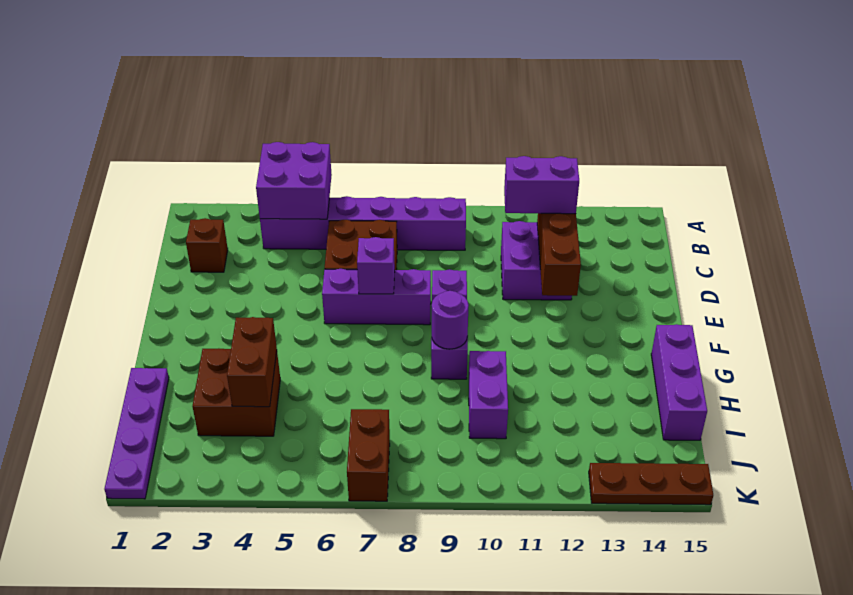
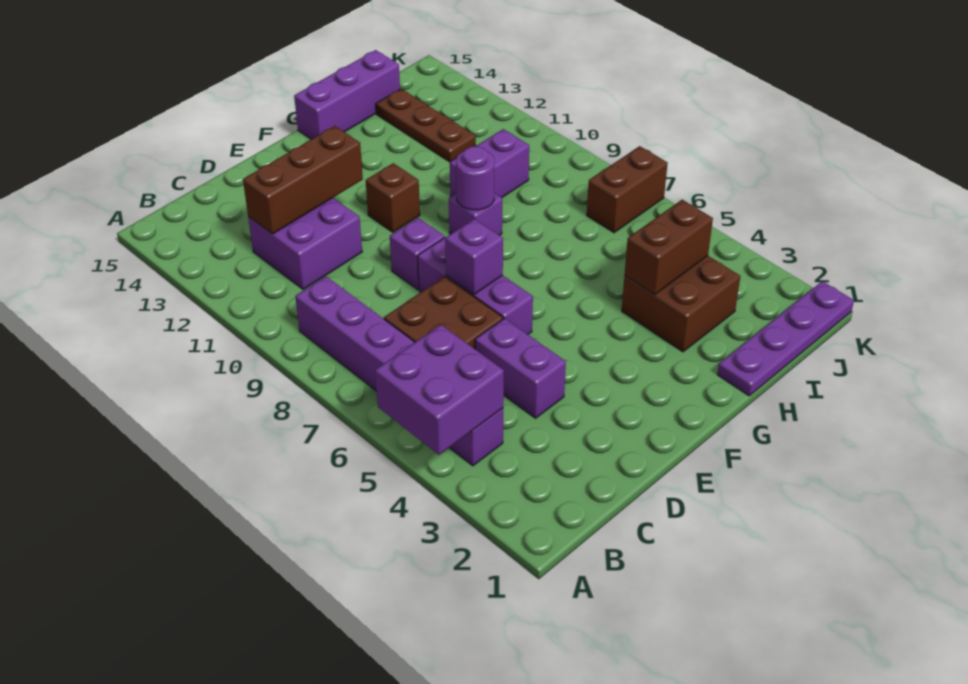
brown 1x1 brick [186,218,228,272] -> brown 1x1 brick moved to [366,163,420,232]
purple 1x2 brick [504,156,579,214] -> purple 1x2 brick moved to [475,318,566,418]
brown 1x3 plate [589,463,713,505] -> brown 1x3 plate moved to [376,89,476,162]

